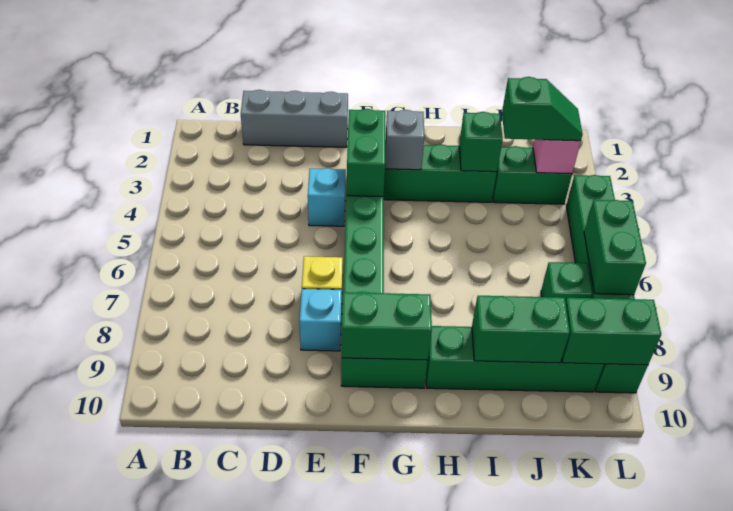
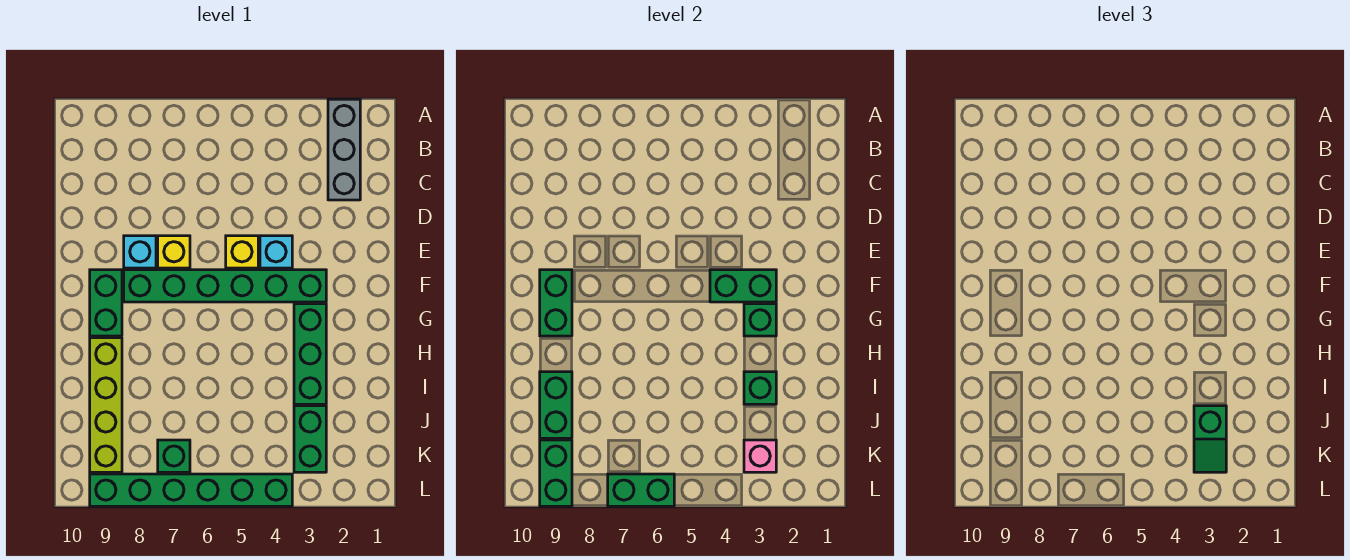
grey 1x3 brick [241,90,348,147] -> grey 1x3 brick moved to [328,99,360,200]
none -> yellow 1x1 brick [226,236,258,268]
grey 1x1 brick [385,110,424,170] -> green 1x1 brick [744,304,776,336]
green 1x4 brick [426,326,604,392] -> lime 1x4 brick [90,338,122,472]

